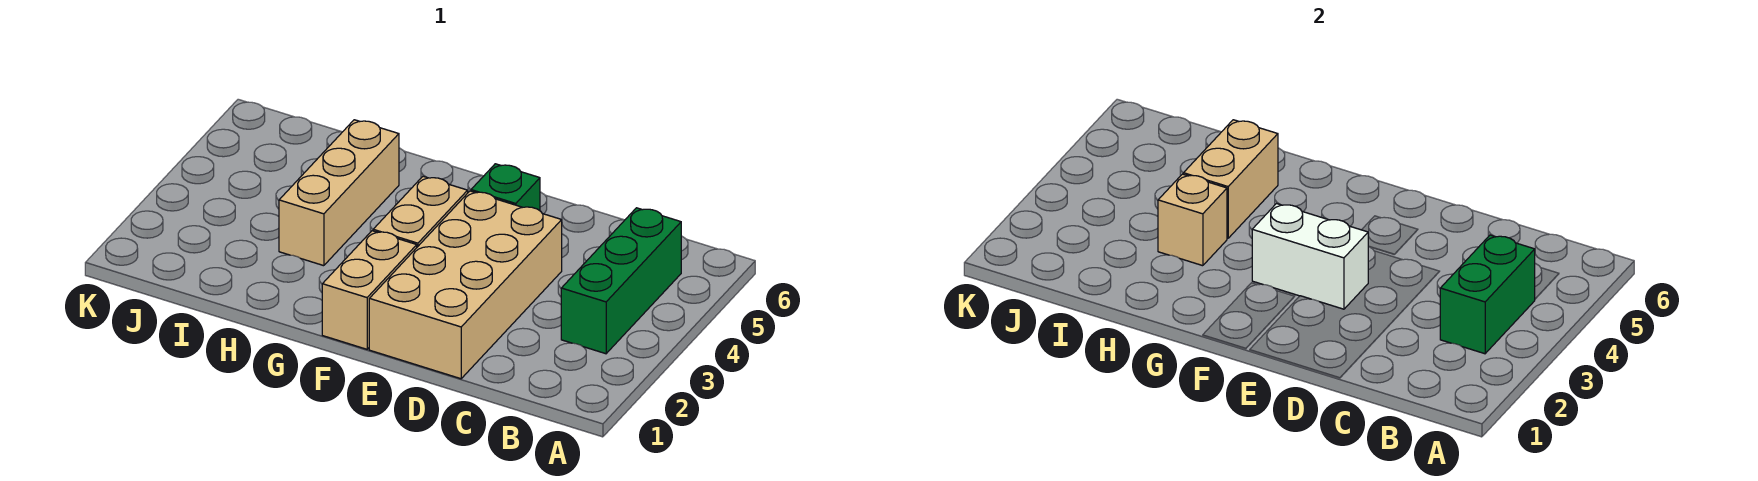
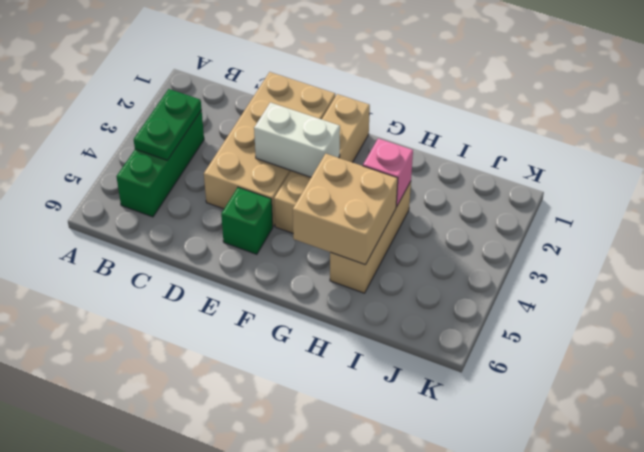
green 1x2 brick [1440,235,1535,354] -> green 1x2 plate [134,89,202,160]
tan 1x1 brick [1158,174,1227,266] -> pink 1x1 brick [363,138,413,207]
tan 1x2 brick [1184,120,1278,238] -> tan 2x2 brick [293,154,398,265]

